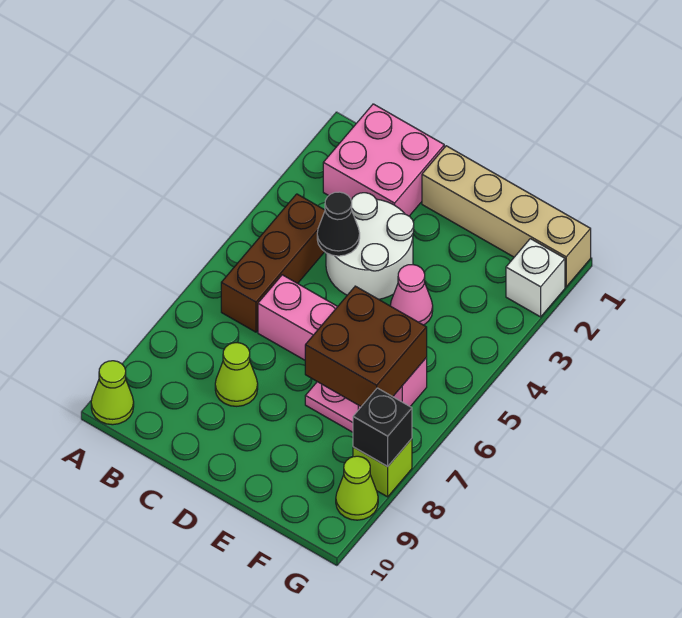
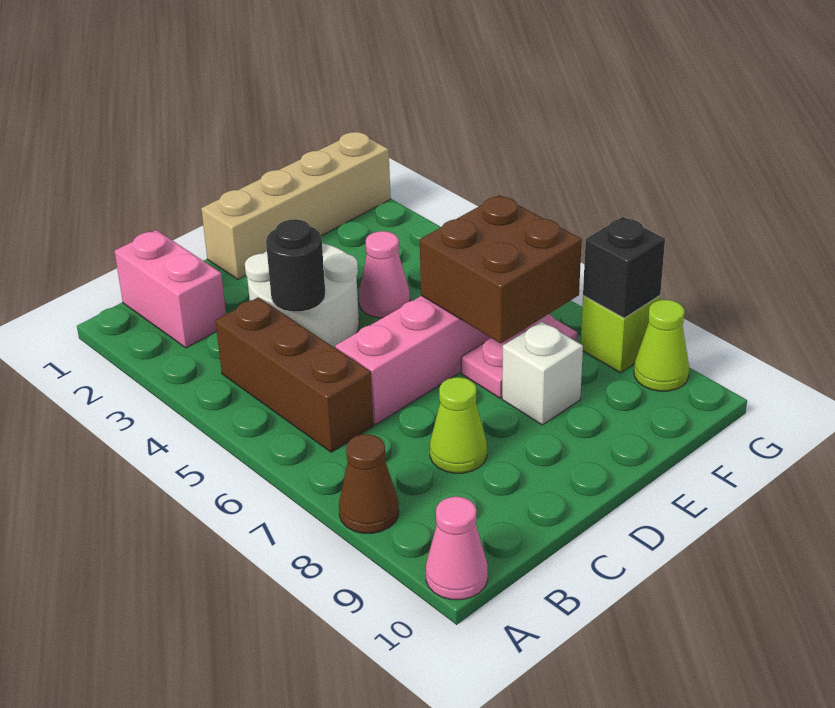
none -> brown 1x1 cone [339,434,399,533]
lime 1x1 cone [91,361,134,425] -> pink 1x1 cone [426,497,488,600]
pink 2x2 brick [323,104,444,216] -> pink 1x2 brick [115,230,226,348]
black 1x1 cone [317,192,360,256] -> black 1x1 round brick [266,219,325,311]
white 1x1 brick [506,239,565,317] -> white 1x1 brick moved to [502,321,583,425]

